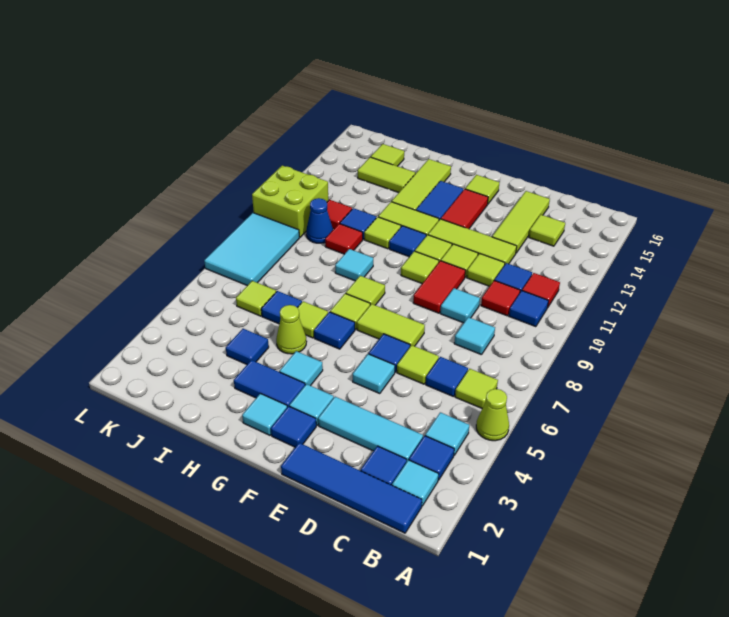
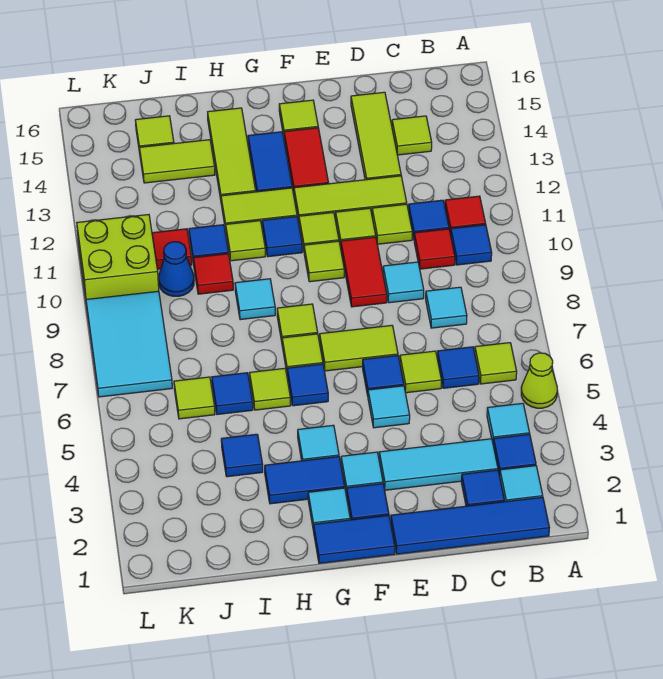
none -> blue 1x2 tile [314,515,395,563]
lime 1x1 cone [276,305,307,354] -> none

